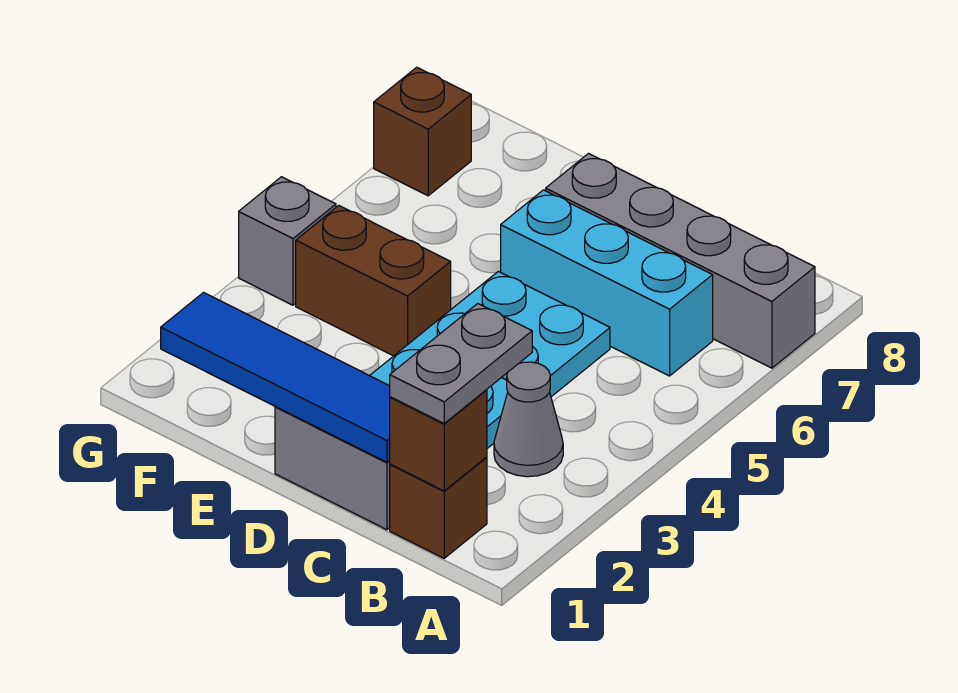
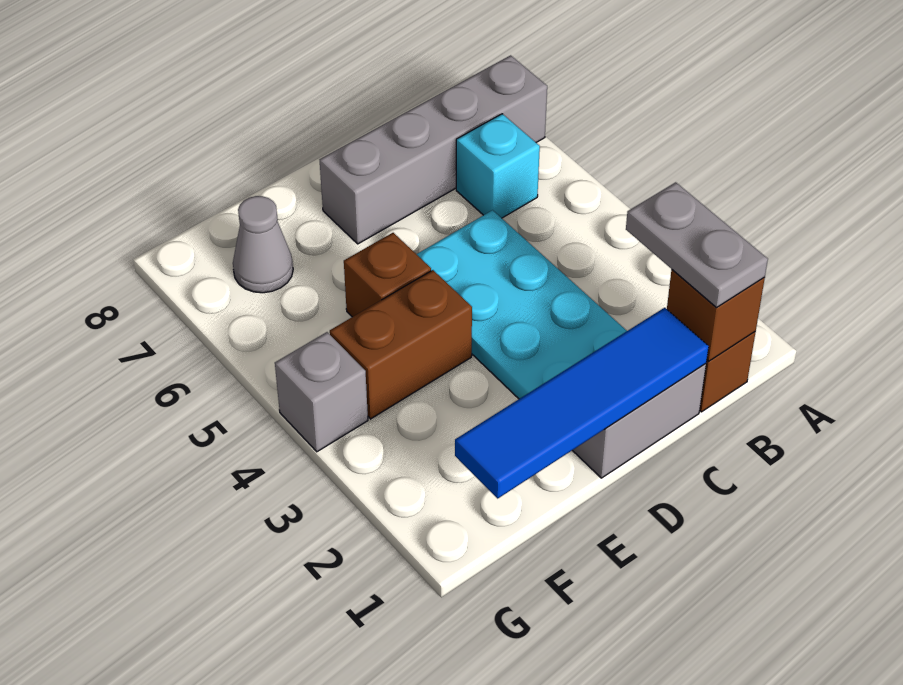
grey 1x1 cone [494,362,563,477] -> grey 1x1 cone moved to [233,196,293,293]
cyan 1x3 brick [501,190,713,376] -> cyan 1x1 brick [456,114,540,218]
brown 1x1 brick [374,67,471,196] -> brown 1x1 brick moved to [344,233,431,317]

